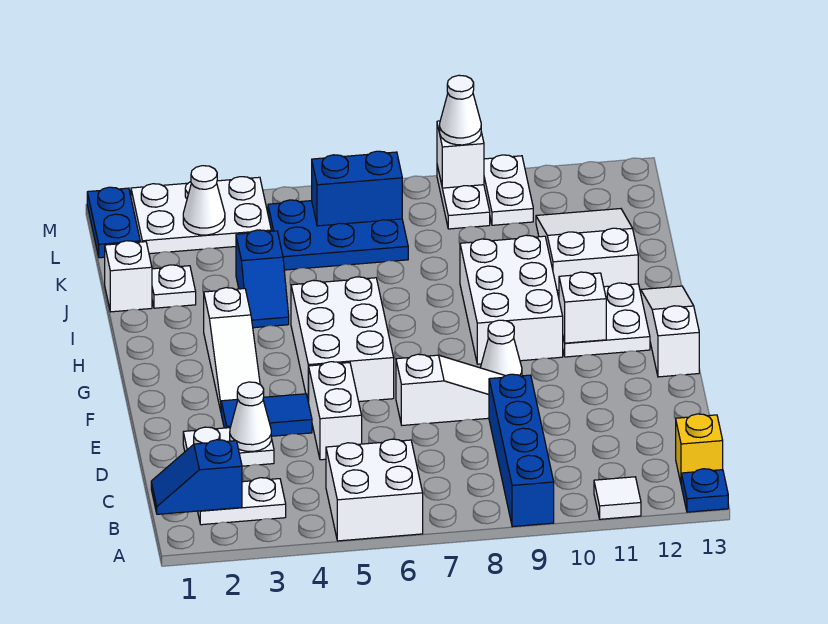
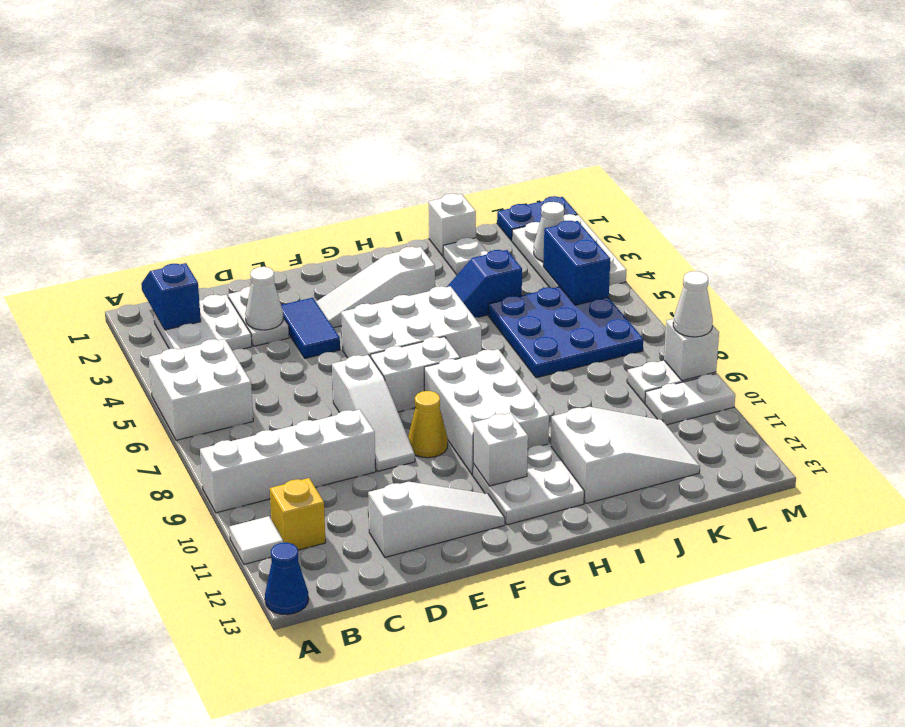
blue 1x4 brick [489,374,554,527] -> white 1x4 brick [200,409,376,513]
blue 1x1 plate [681,469,728,512] -> blue 1x1 cone [265,542,308,615]
white 1x2 plate [198,478,286,525] -> white 2x2 plate [154,295,252,351]
yellow 1x1 brick [676,414,723,482] -> yellow 1x1 brick moved to [270,478,326,550]
white 1x2 brick [309,362,362,460] -> white 1x2 brick moved to [371,337,460,412]
white 1x1 cone [480,320,522,376] -> yellow 1x1 cone [408,391,448,458]
white 1x3 slope [641,286,699,377] -> white 1x3 slope moved to [368,482,505,557]
white 2x3 brick [460,235,563,364] -> white 2x3 brick turned to [424,349,549,475]
blue 2x3 plate [268,200,408,270] -> blue 3x3 plate [488,287,643,378]
blue 1x2 brick [312,151,402,226] -> blue 1x2 brick moved to [543,221,610,305]

